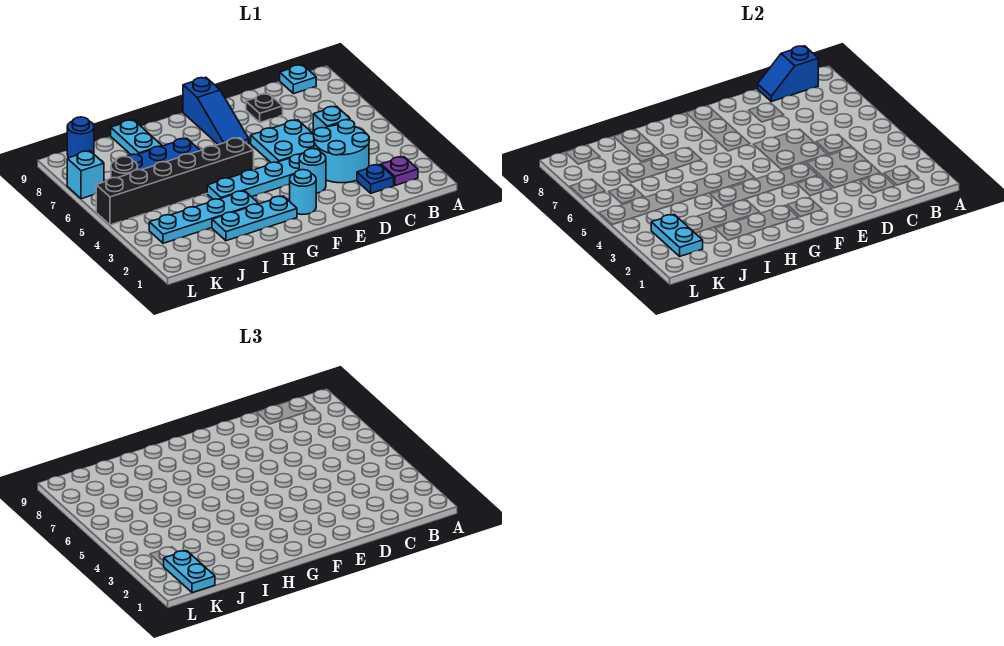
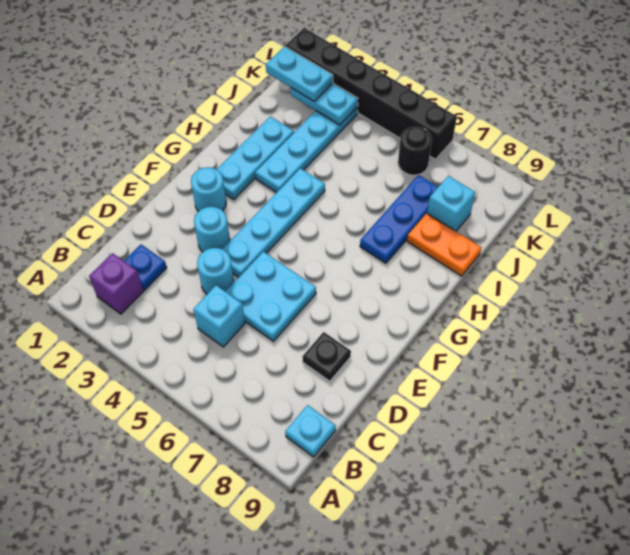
purple 1x1 plate [381,157,418,186] -> purple 1x1 brick [89,253,144,314]
blue 1x2 slope [758,46,818,101] -> none
cyan 2x2 round brick [314,120,369,183] -> cyan 1x1 round brick [197,248,234,294]
blue 1x3 slope [183,77,249,145] -> none
black 1x6 brick [96,138,254,225] -> black 1x6 brick turned to [286,28,457,159]
cyan 1x2 plate [111,120,162,155] -> orange 1x2 plate [407,213,481,276]
blue 1x1 round brick [67,117,94,158] -> none
cyan 1x1 brick [67,151,104,199] -> cyan 1x1 brick moved to [427,176,475,231]

